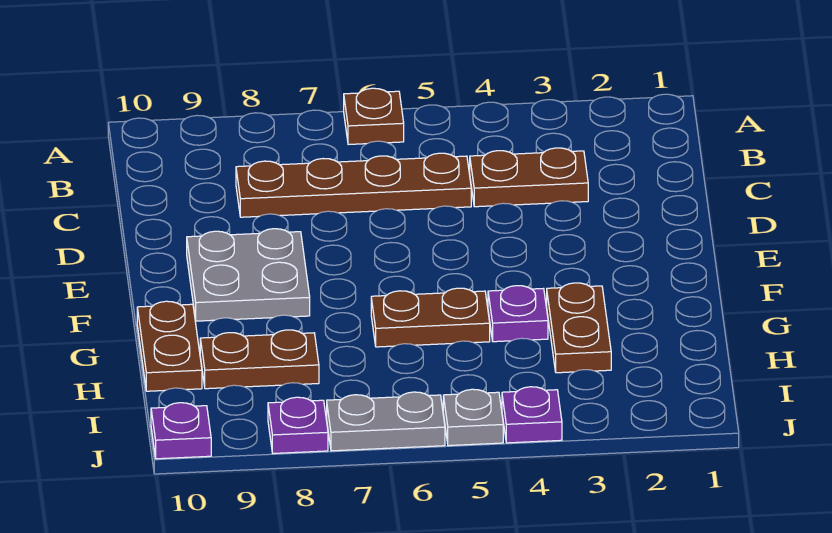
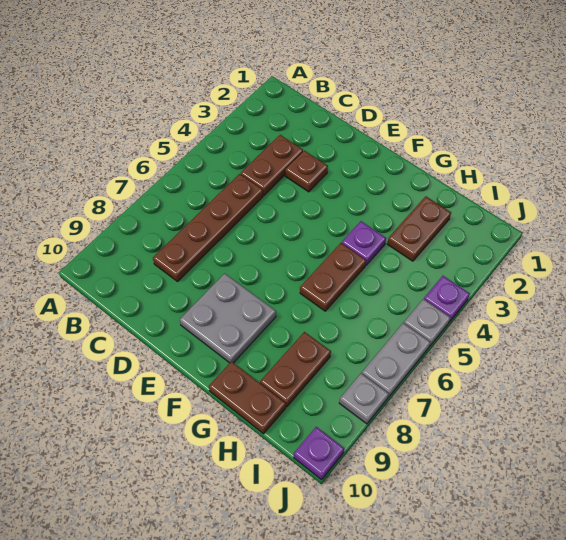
brown 1x1 plate [344,88,404,145] -> brown 1x1 plate moved to [285,151,328,192]
brown 1x2 plate [547,283,611,373] -> brown 1x2 plate turned to [387,196,451,261]
purple 1x1 plate [268,397,328,453] -> grey 1x1 plate [339,373,389,424]

